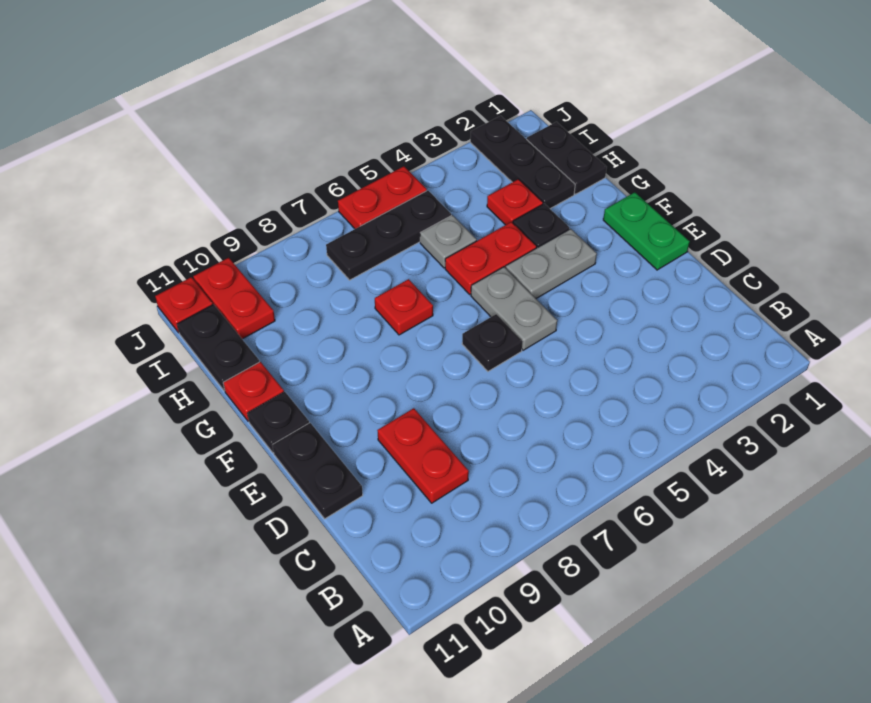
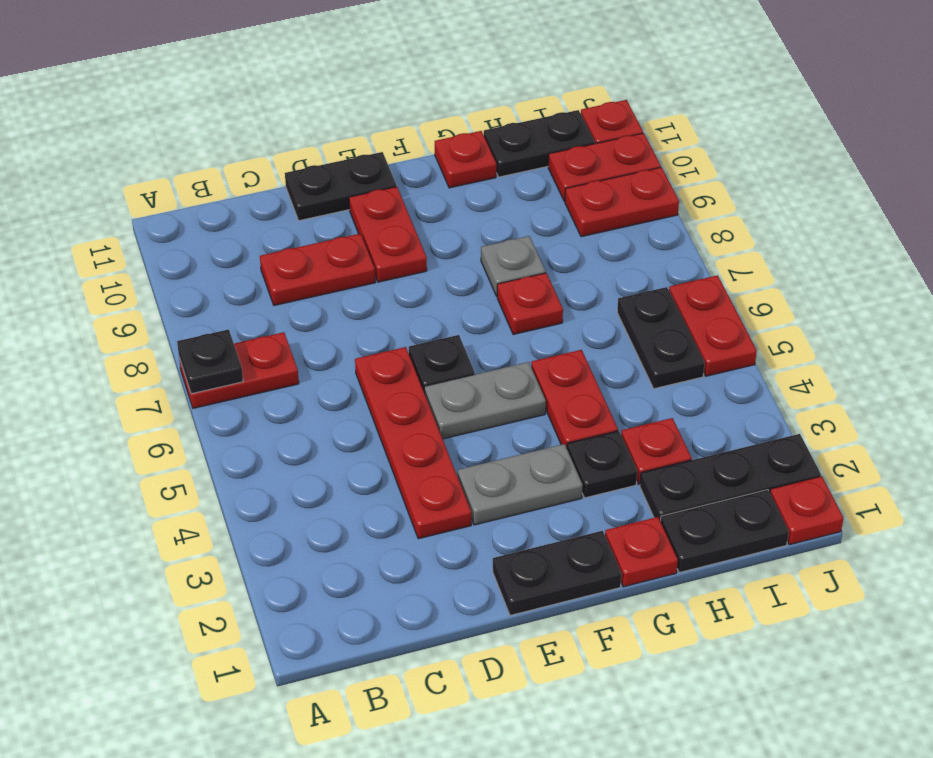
none -> red 1x2 plate [179,332,299,408]
none -> red 1x4 plate [355,347,471,539]
green 1x2 plate [603,192,690,270] -> black 1x2 plate [493,531,622,616]
none -> red 1x2 plate [349,187,427,282]
grey 1x2 plate [506,229,597,299] -> grey 1x2 plate turned to [458,444,582,525]
black 1x1 plate [248,392,309,453] -> black 1x1 plate moved to [177,329,243,394]
none -> red 1x1 plate [605,517,678,587]
grey 1x1 plate [420,215,477,268] -> grey 1x1 plate moved to [481,236,546,296]
black 1x3 plate [326,190,451,280] -> black 1x2 plate [617,287,705,389]
none -> red 1x2 plate [565,167,679,237]
none -> red 1x1 plate [770,476,843,545]

